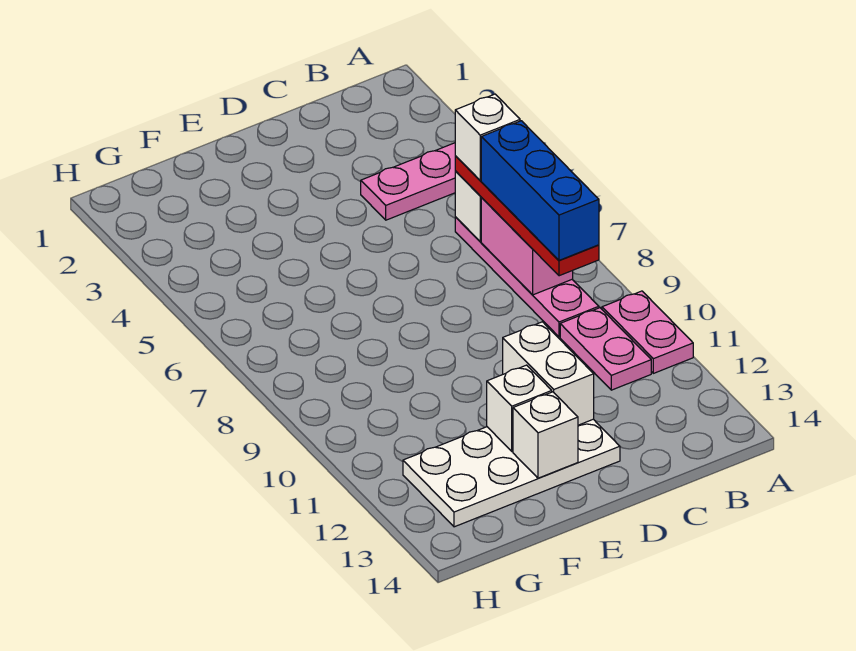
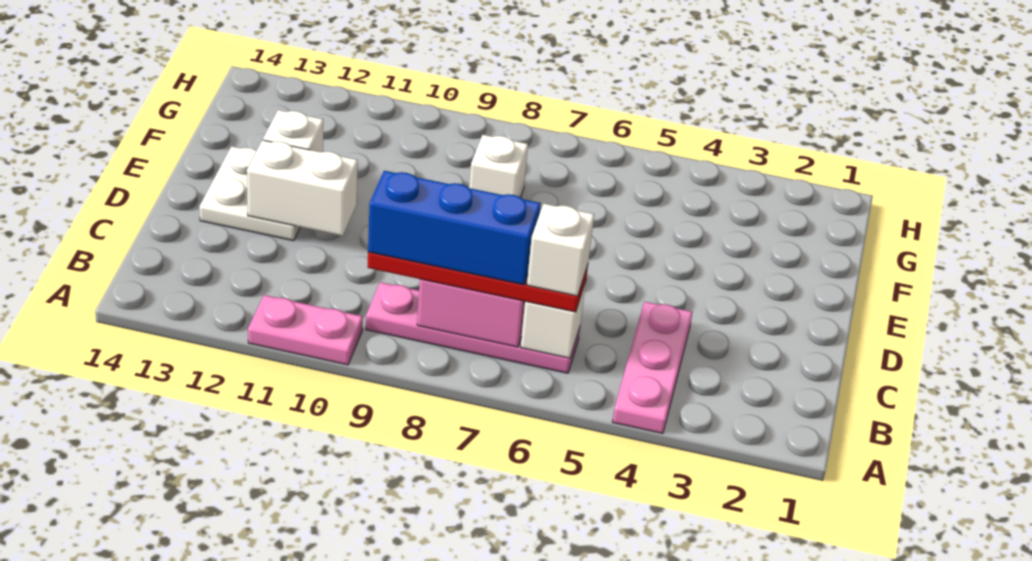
pink 1x2 plate [560,308,651,390] -> none
white 2x4 plate [403,419,620,527] -> white 2x2 plate [199,146,300,241]
white 1x1 brick [513,392,578,478] -> white 1x1 brick moved to [469,135,528,197]

